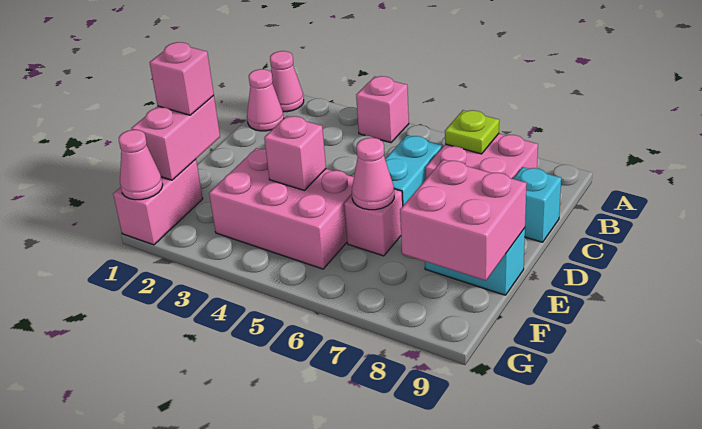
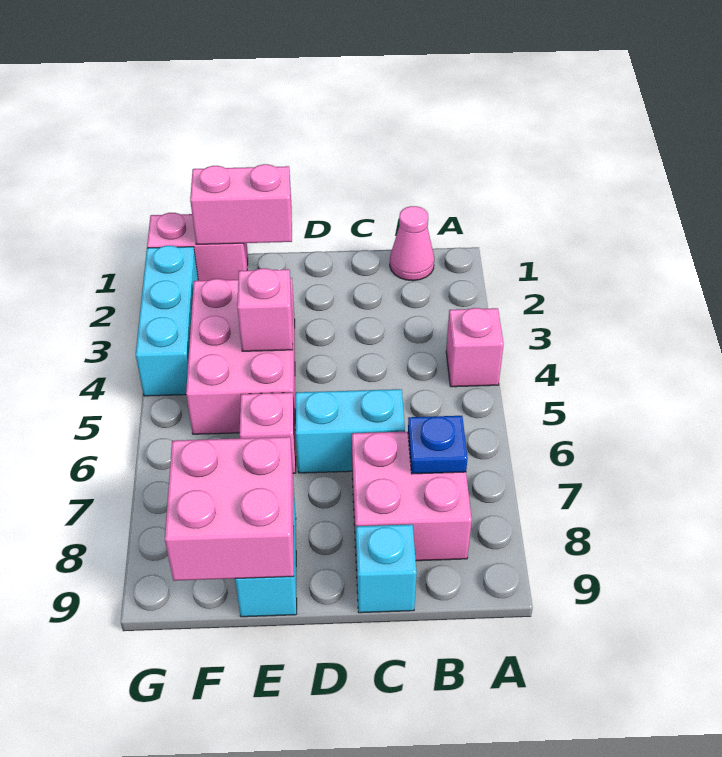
pink 1x1 cone [270,51,304,112] -> none
lime 1x1 plate [445,110,499,154] -> blue 1x1 plate [408,416,468,474]
pink 1x1 brick [150,42,214,115] -> none
pink 1x1 cone [352,138,394,210] -> none
pink 1x1 cone [119,130,163,200] -> none
none -> cyan 1x3 brick [136,246,198,396]

